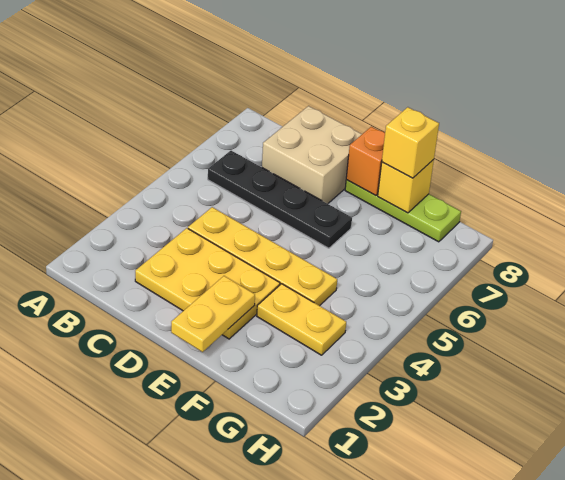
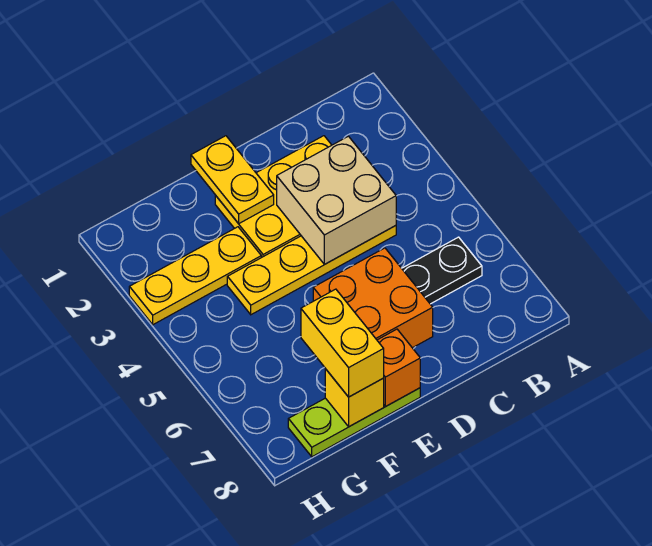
tan 2x2 brick [262,106,362,204] -> tan 2x2 brick moved to [277,136,396,264]
none -> orange 2x2 brick [313,248,433,348]
yellow 1x2 plate [257,284,346,355] -> yellow 1x3 plate [129,227,261,325]
yellow 1x1 brick [382,107,439,178] -> yellow 1x2 brick [301,289,384,397]

